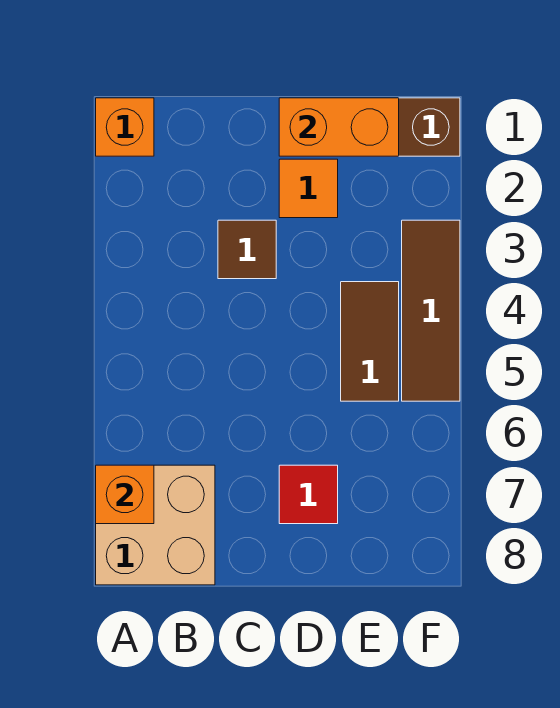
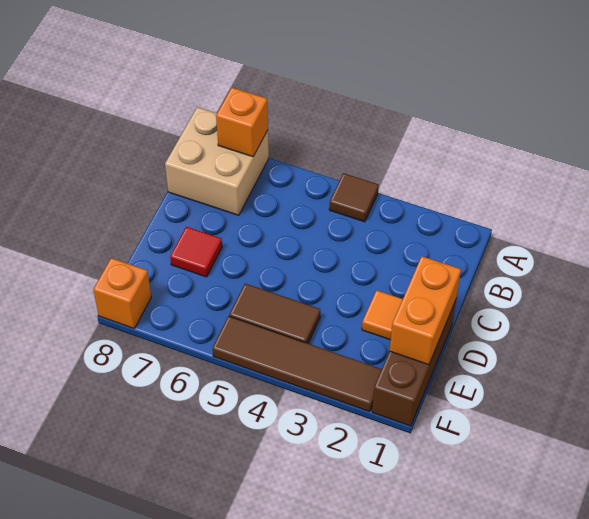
orange 1x1 brick [96,98,154,156] -> orange 1x1 brick moved to [93,258,151,328]
brown 1x1 tile [218,220,276,279] -> brown 1x1 tile moved to [329,173,379,222]
brown 1x3 tile [402,220,460,401] -> brown 1x4 tile [212,316,382,412]

